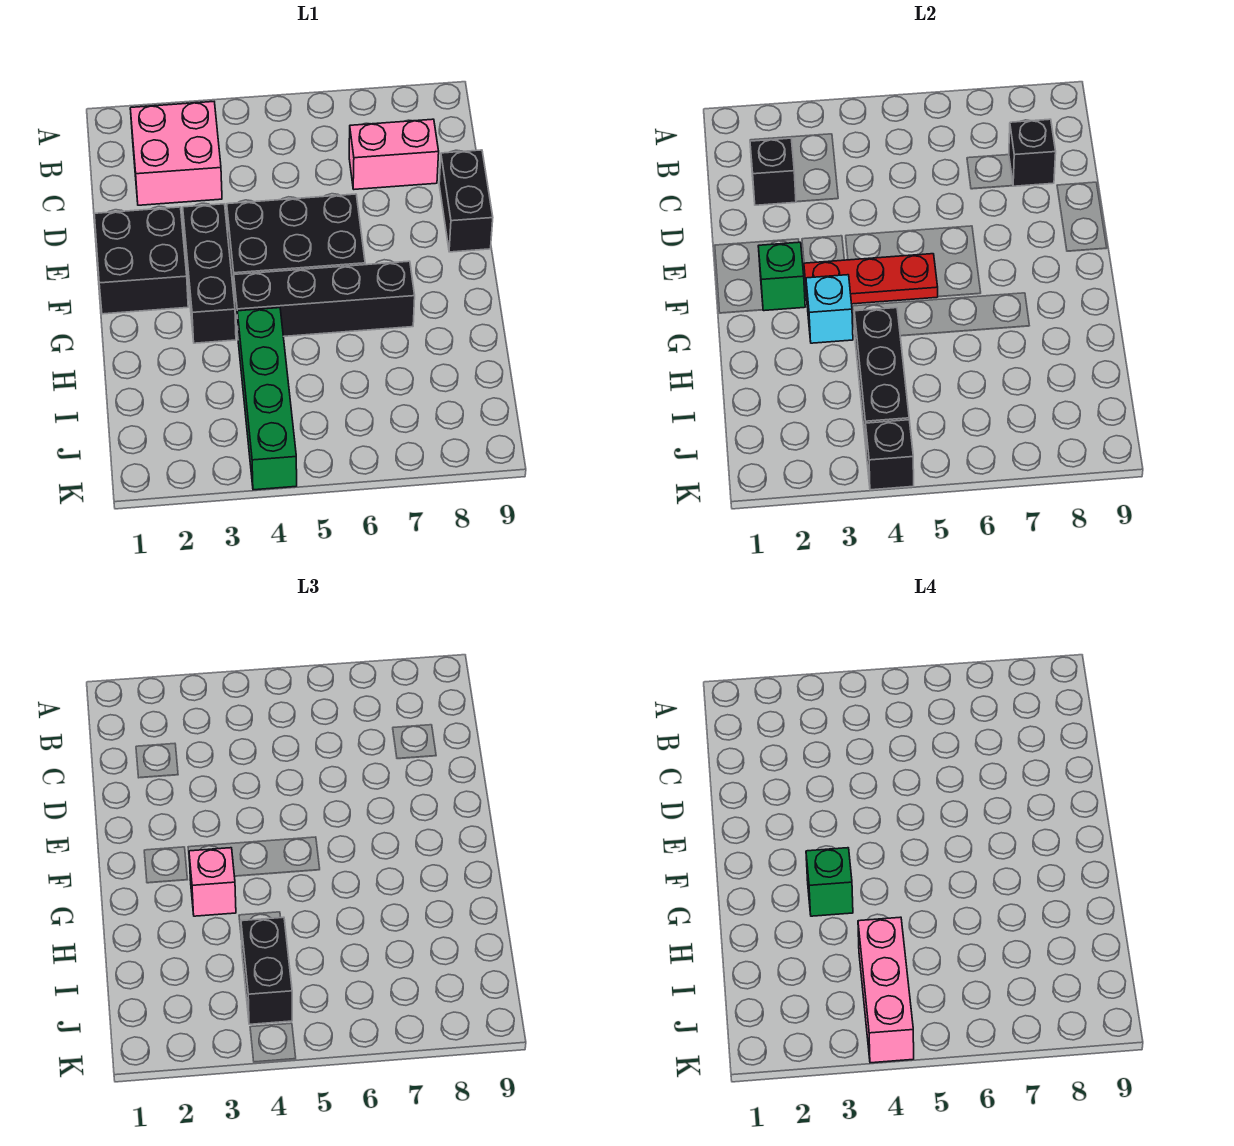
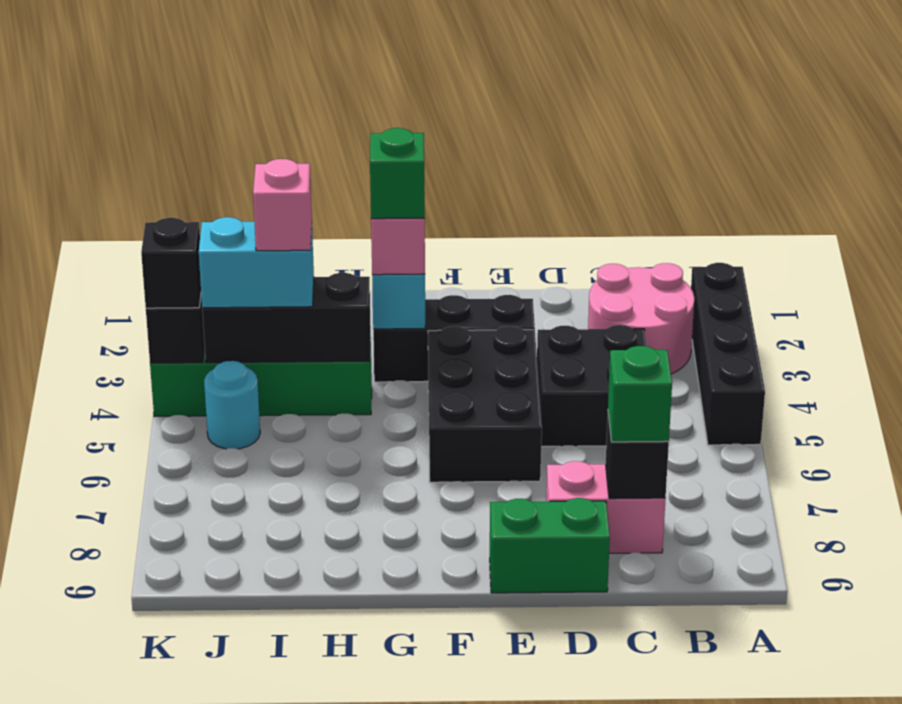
pink 2x2 brick [130,102,222,205] -> pink 2x2 round brick [588,263,694,374]
black 1x1 brick [750,138,796,205] -> black 1x1 brick moved to [141,218,201,308]
pink 1x2 brick [349,119,439,189] -> pink 1x2 brick turned to [546,461,665,553]
black 1x2 brick [439,150,493,252] -> green 1x2 brick [490,498,610,593]
black 2x2 brick [94,207,188,314] -> black 2x2 brick moved to [537,325,646,447]
green 1x1 brick [758,242,805,311] -> green 1x1 brick moved to [608,346,672,442]
red 1x3 plate [804,254,938,304] -> none
black 1x4 brick [234,261,415,337] -> black 1x4 brick moved to [691,263,765,445]
black 1x2 brick [241,917,292,1024] -> cyan 1x2 brick [199,217,314,308]
pink 1x3 brick [858,917,914,1063] -> pink 1x1 brick [253,159,312,251]
none -> cyan 1x1 round brick [204,361,260,449]

